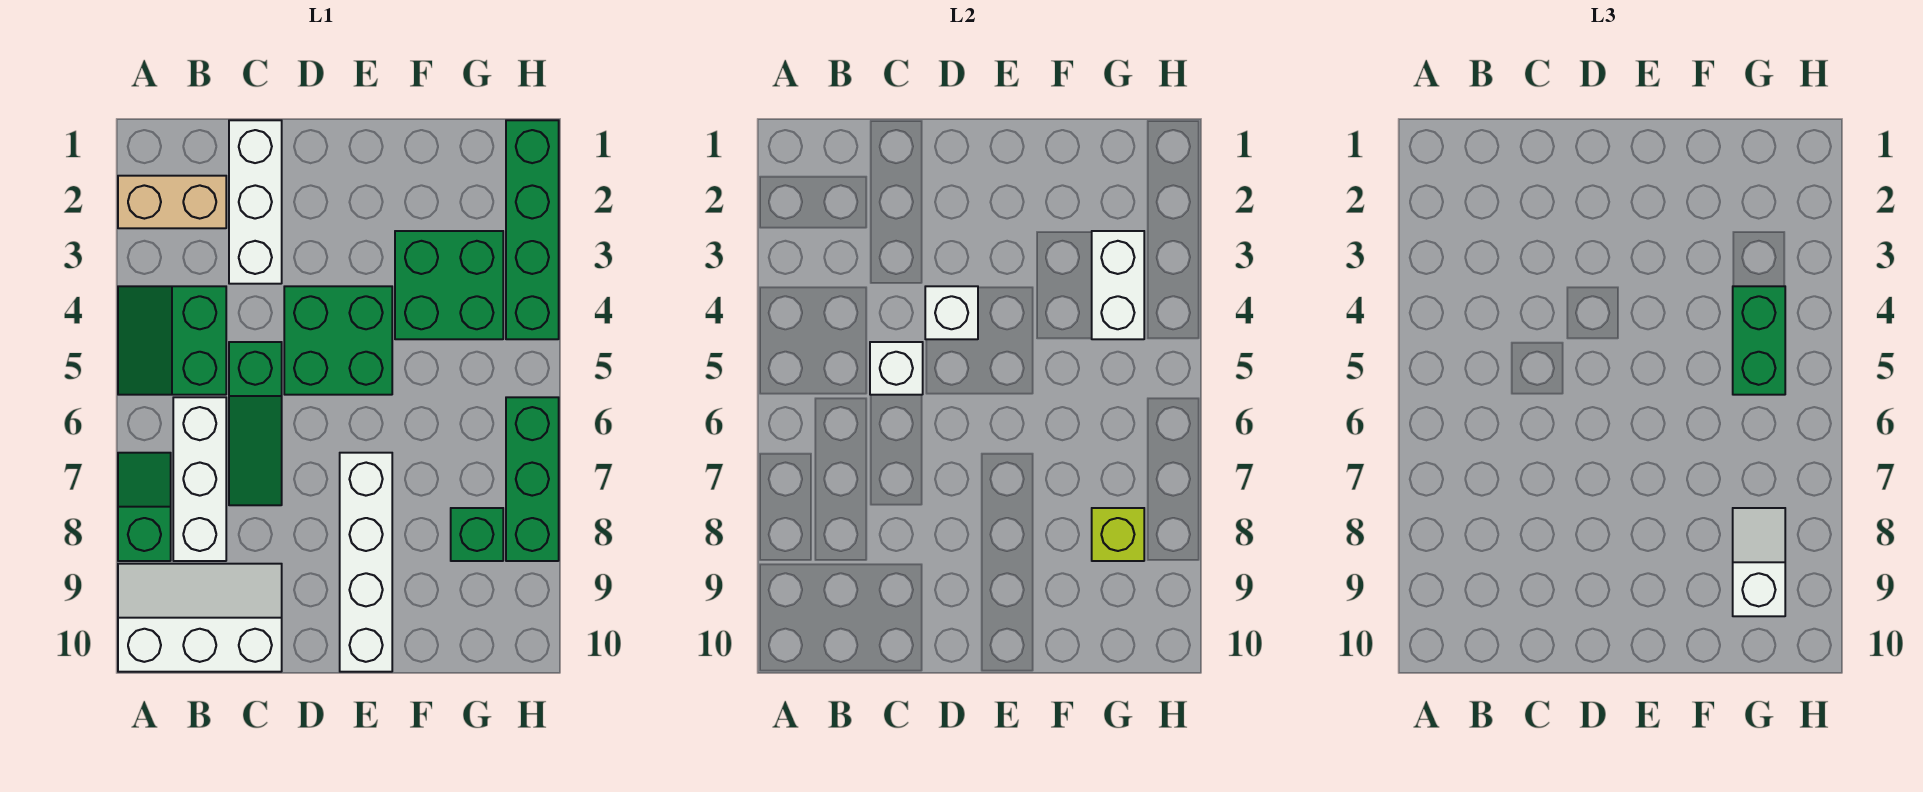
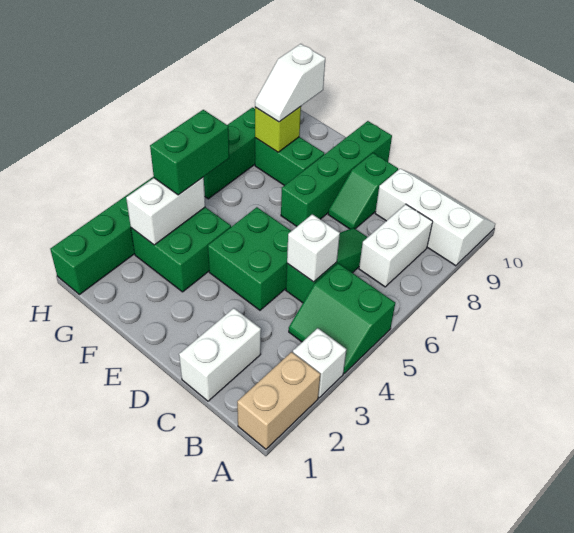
tan 1x2 brick [118,176,226,228] -> tan 1x2 brick turned to [237,352,320,449]
green 2x2 slope [118,286,226,395] -> green 2x2 slope turned to [289,263,395,373]
green 1x2 slope [118,453,171,561] -> green 1x2 slope moved to [328,153,398,229]
white 2x3 slope [118,564,282,672] -> white 2x3 slope turned to [375,169,495,266]
white 1x3 brick [173,397,226,561] -> white 1x2 brick [359,204,433,287]
white 1x3 brick [229,120,282,284] -> white 1x2 brick [179,308,261,401]
white 1x1 brick [925,286,978,339] -> white 1x1 brick moved to [293,328,347,398]
white 1x4 brick [340,453,392,672] -> green 1x4 brick [281,121,392,226]
green 1x1 brick [451,508,503,561] -> green 1x2 brick [255,137,324,186]

